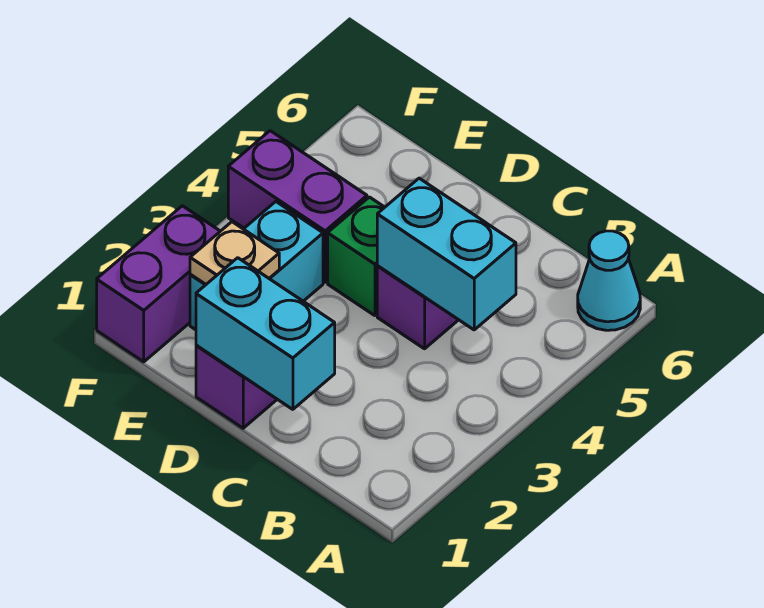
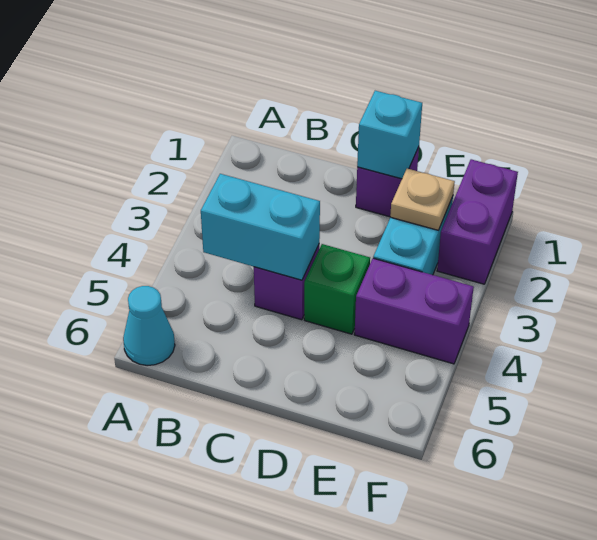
cyan 1x2 brick [196,258,335,409] -> cyan 1x1 brick [357,91,422,179]

